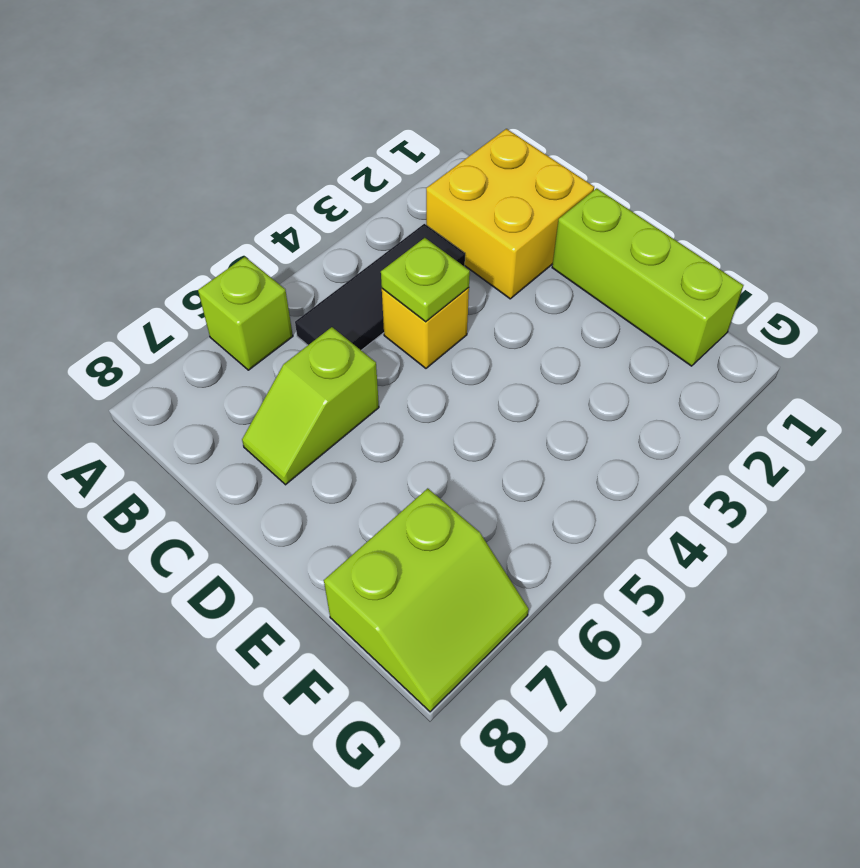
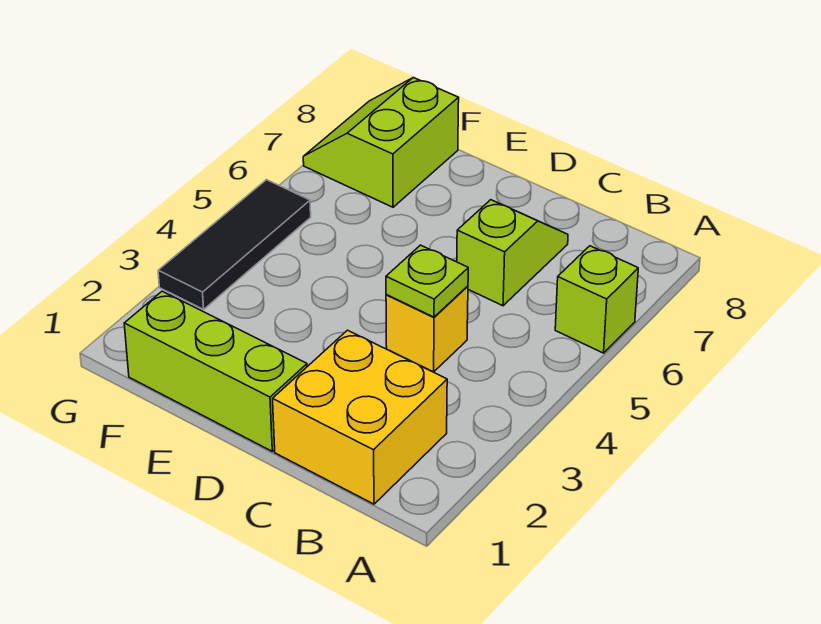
black 1x3 tile [295,224,465,350] -> black 1x3 tile moved to [158,180,311,309]

